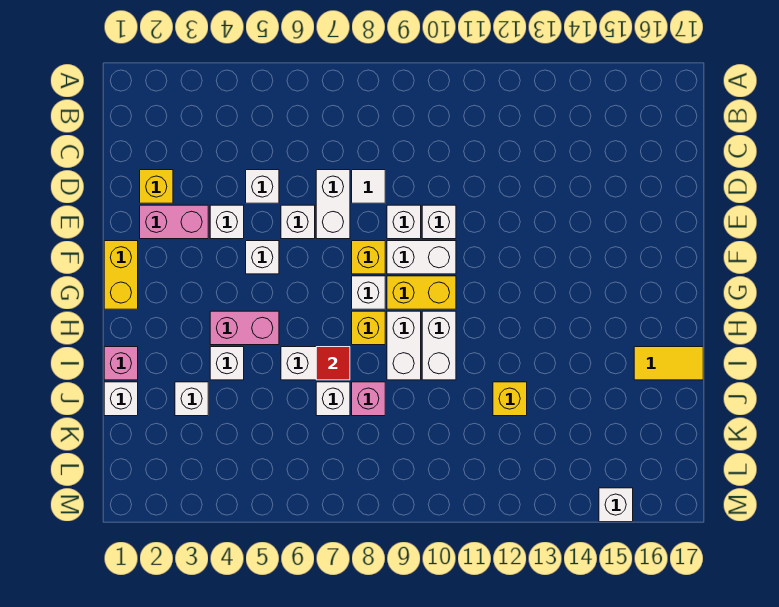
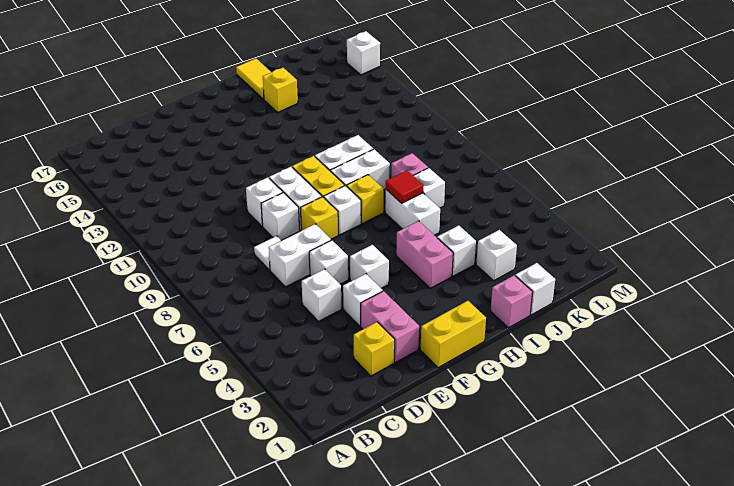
yellow 1x1 brick [493,382,527,416] -> yellow 1x1 brick moved to [263,68,298,112]

